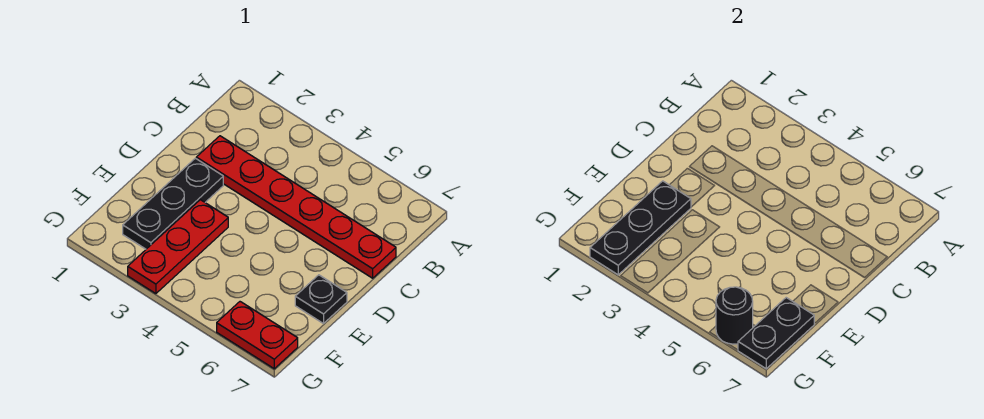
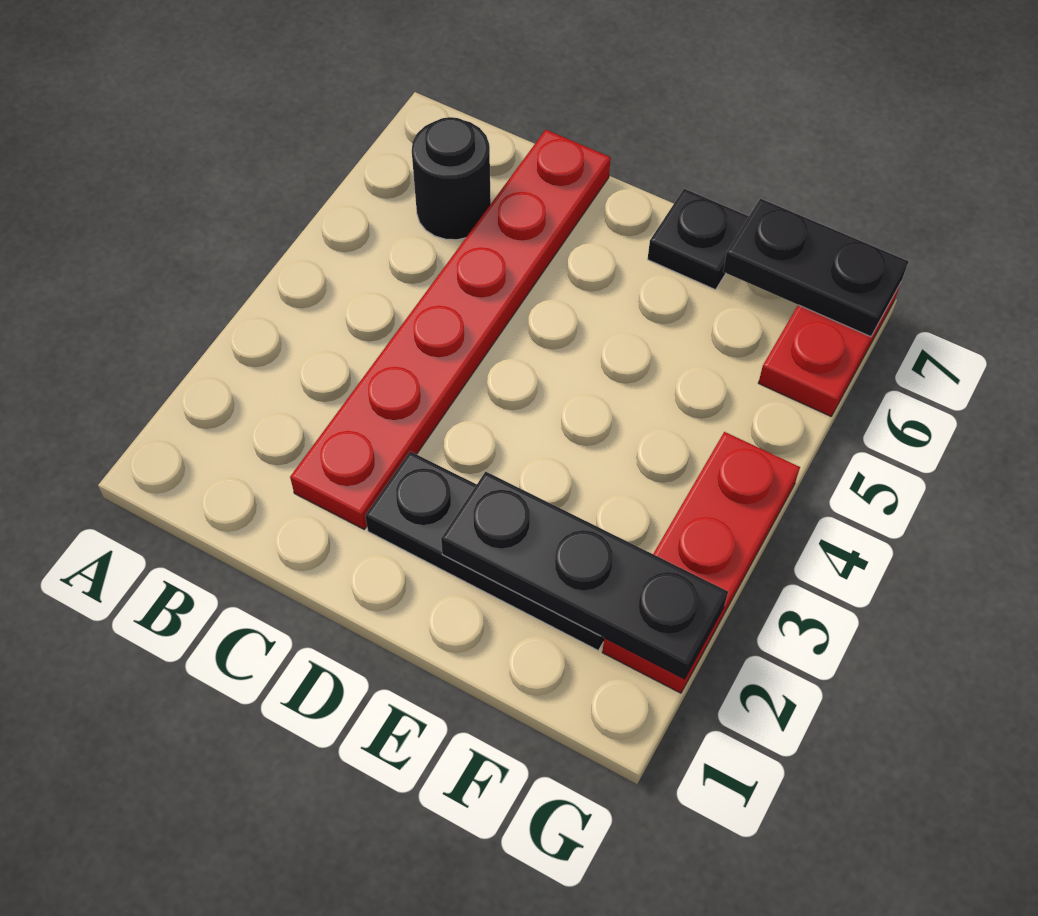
red 1x3 plate [128,200,228,294] -> red 1x3 plate turned to [602,432,800,693]
black 1x1 round brick [716,287,753,344] -> black 1x1 round brick moved to [412,117,491,240]

